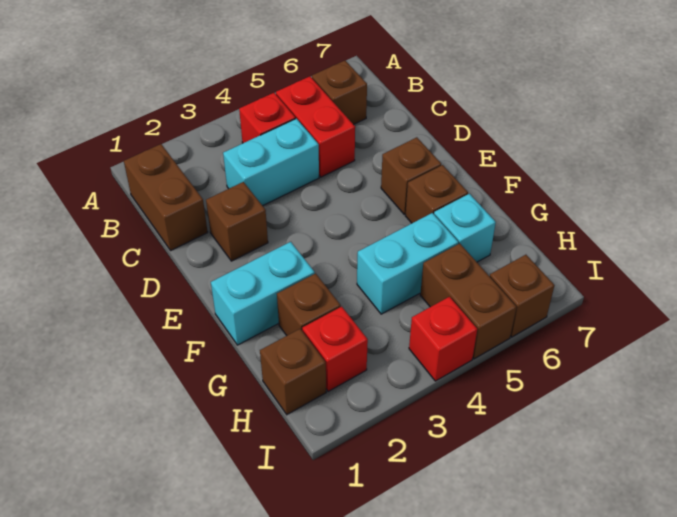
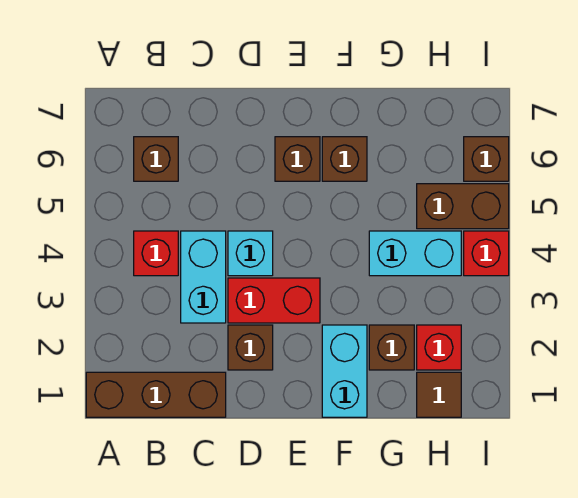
brown 1x2 brick [124,144,208,250] -> brown 1x3 brick [86,372,226,417]
red 1x2 brick [276,76,355,177] -> red 1x2 brick moved to [228,278,320,323]
cyan 1x2 brick [357,213,458,314] -> cyan 1x2 brick turned to [369,231,461,276]
cyan 1x1 brick [434,194,496,262] -> cyan 1x1 brick moved to [228,231,273,276]
brown 1x1 brick [260,329,326,414] -> brown 1x1 tile [417,372,461,417]

